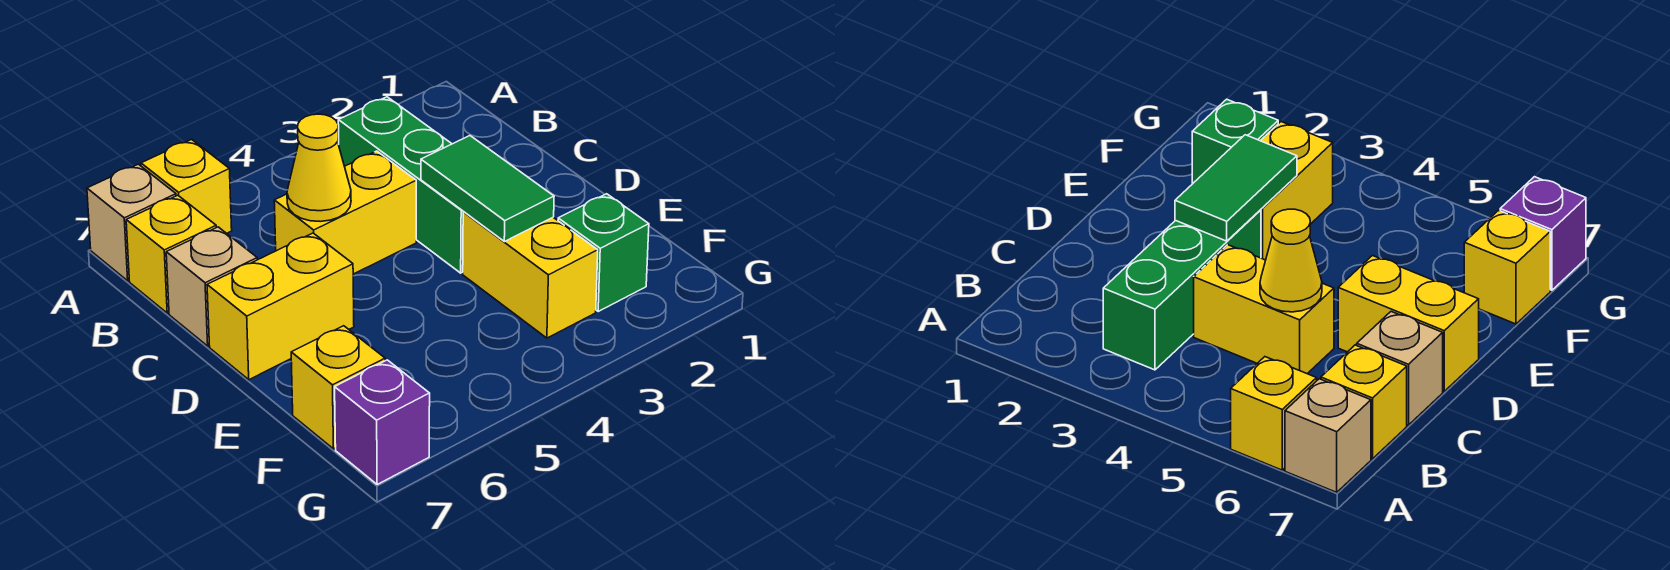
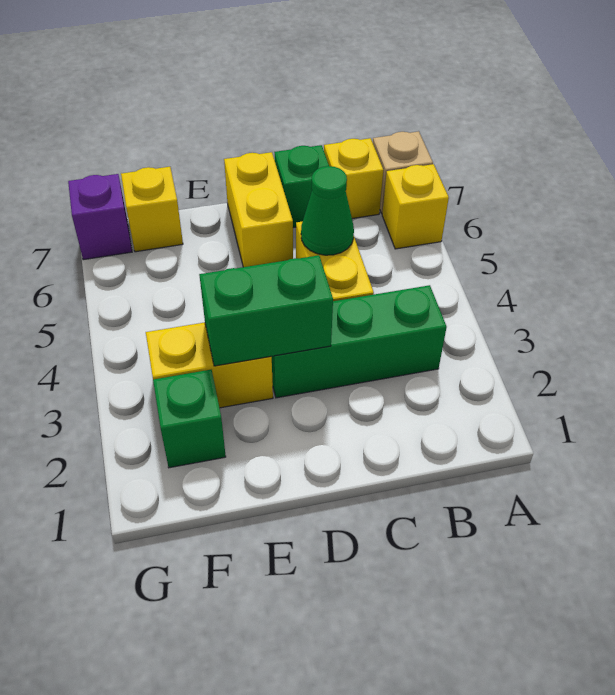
yellow 1x1 cone [287,114,351,222] -> green 1x1 cone [301,166,354,255]
tan 1x1 brick [166,227,257,346] -> green 1x1 brick [275,145,329,228]
green 1x2 tile [421,136,554,242] -> green 1x2 brick [199,255,333,366]

